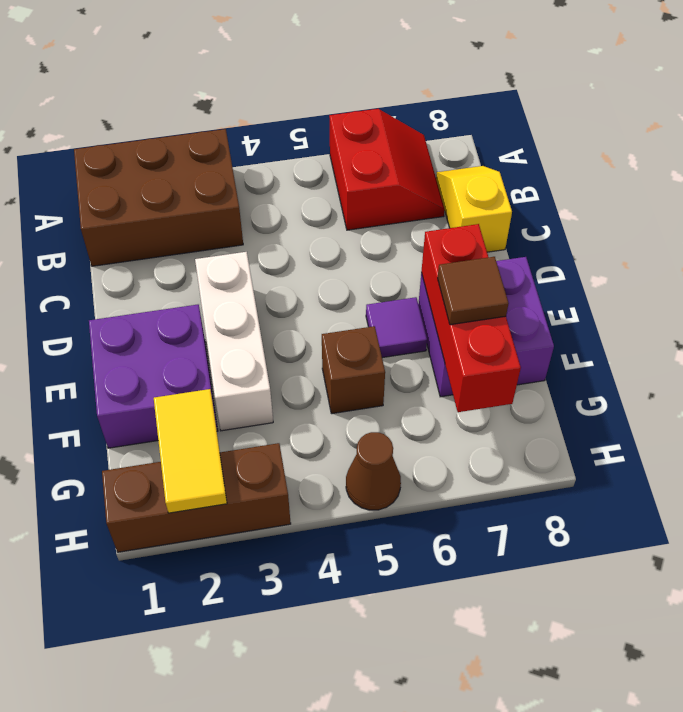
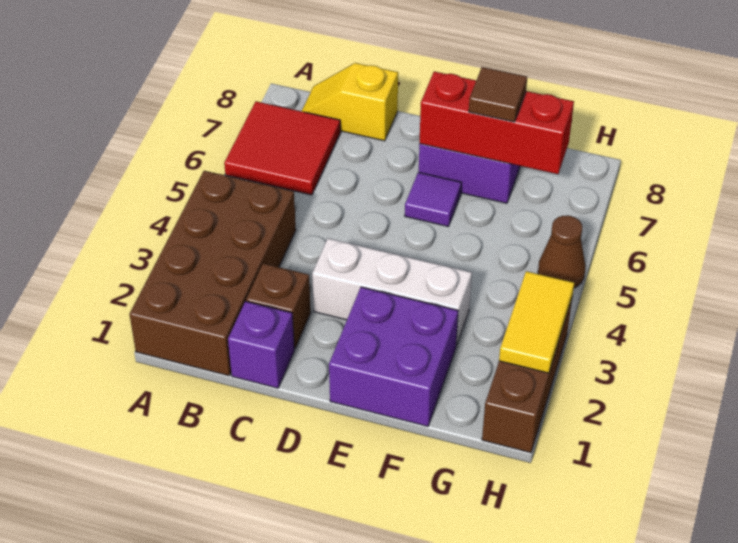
brown 2x3 brick [74,129,243,266] -> brown 2x4 brick [129,171,296,376]
red 2x2 slope [329,109,445,230] -> red 2x2 tile [224,101,341,195]
none -> purple 1x1 brick [228,301,294,388]
brown 1x1 brick [322,326,385,414] -> brown 1x1 brick moved to [246,264,311,349]
yellow 1x2 tile [154,389,227,513] -> yellow 1x2 tile turned to [499,271,574,373]

